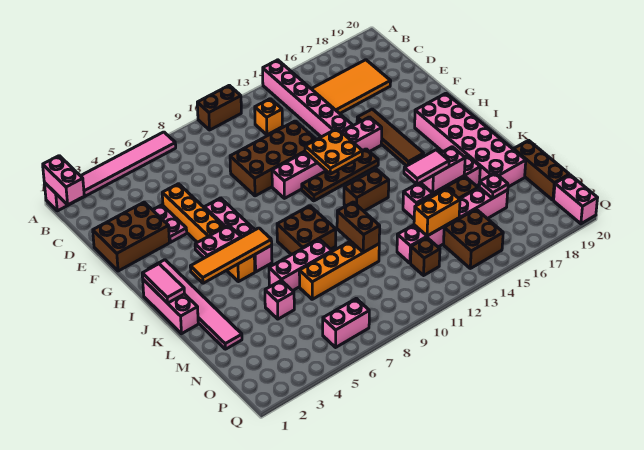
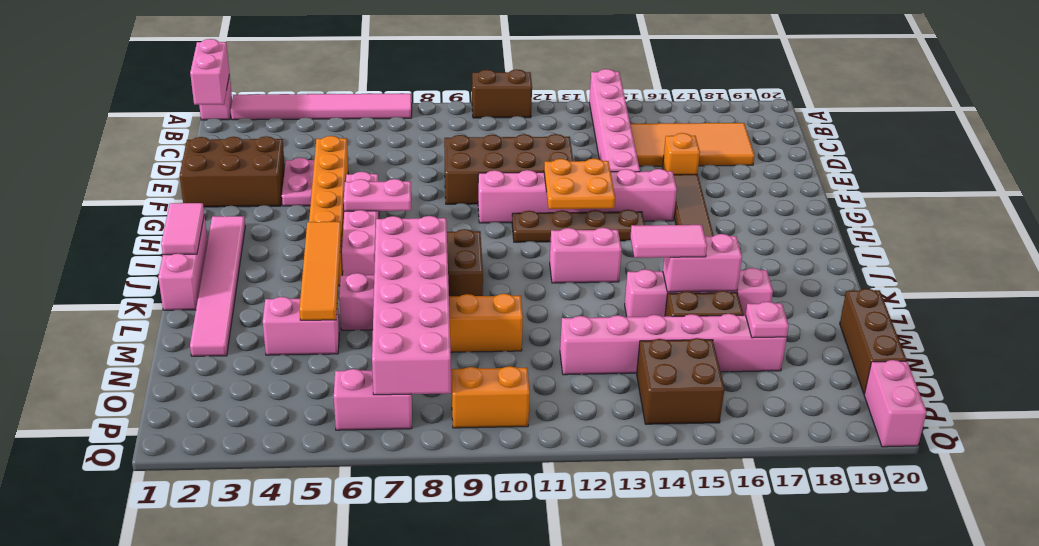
orange 1x1 brick [255,99,282,135] -> orange 1x1 brick moved to [663,133,700,175]
pink 2x6 brick [415,93,526,187] -> pink 2x6 brick moved to [372,216,451,395]
pink 1x2 plate [195,225,241,258] -> pink 1x2 plate moved to [344,179,411,211]
orange 1x4 tile [190,228,272,283] -> orange 1x4 tile turned to [300,222,341,320]
brown 1x2 brick [344,169,389,211] -> pink 1x2 brick [550,228,622,283]
brown 1x2 brick [337,202,380,252] -> none
pink 1x1 brick [265,280,294,319] -> pink 1x2 brick [263,297,339,355]
orange 1x2 brick [414,189,460,236] -> orange 1x2 brick moved to [452,366,530,428]
brown 1x1 brick [411,238,440,275] -> none

